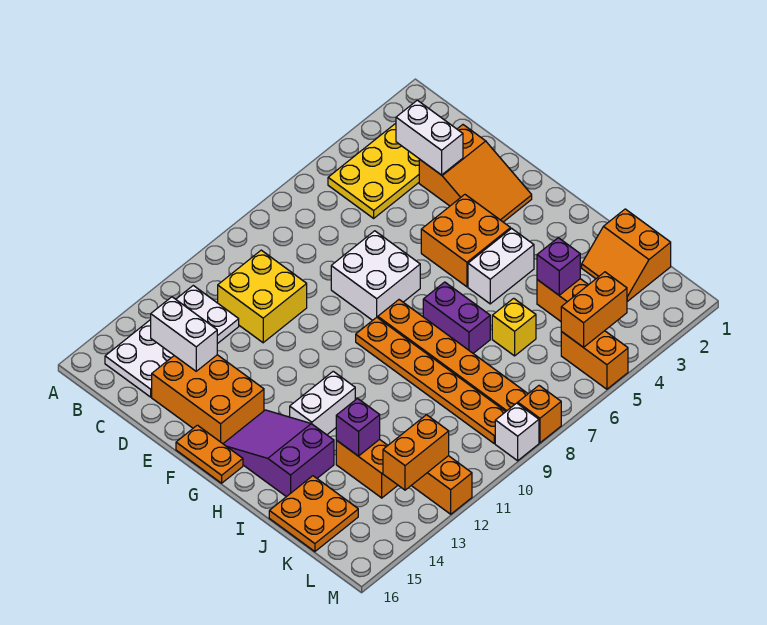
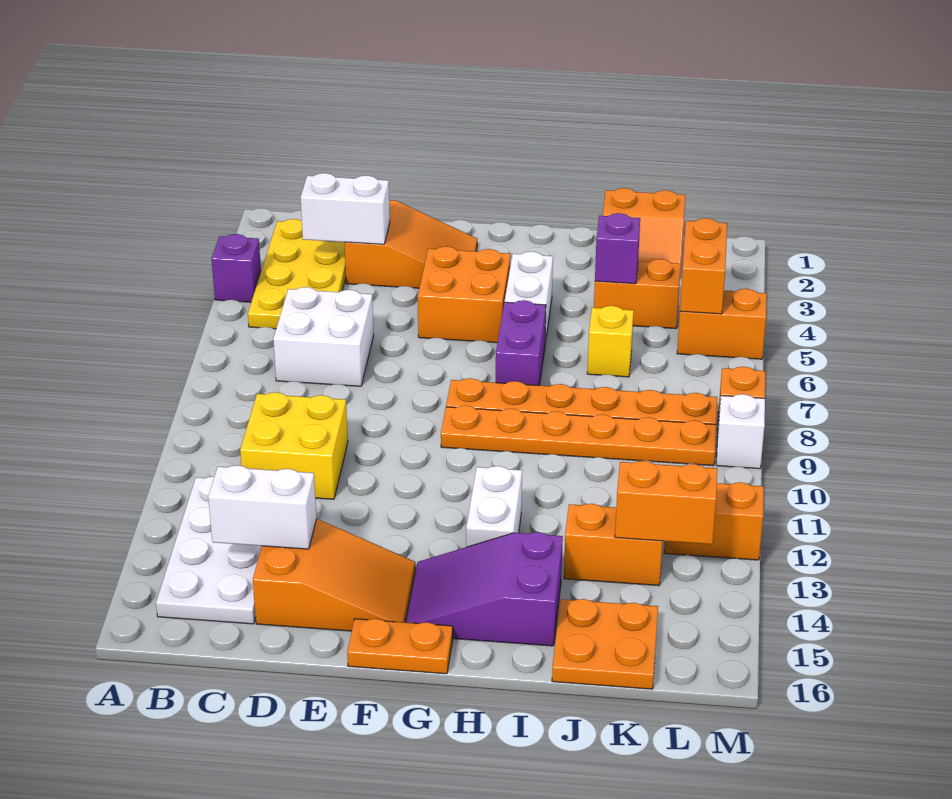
orange 2x3 brick [152,355,264,444] -> orange 2x3 slope [253,519,415,631]
white 2x2 brick [331,231,420,320] -> white 2x2 brick moved to [273,287,374,386]
purple 1x2 brick [423,282,490,353] -> purple 1x2 brick turned to [496,300,546,385]
purple 1x1 brick [336,399,380,456] -> purple 1x1 brick moved to [212,234,261,302]
orange 1x2 brick [383,415,449,490] -> orange 1x2 brick turned to [615,461,717,544]

